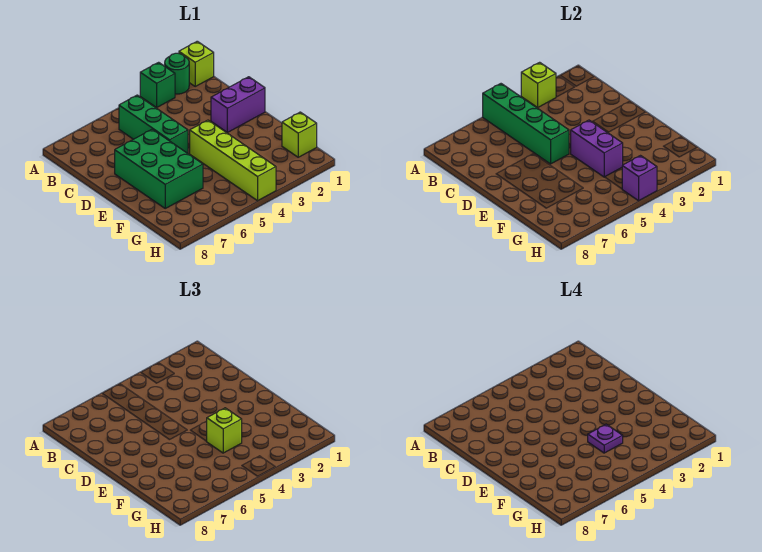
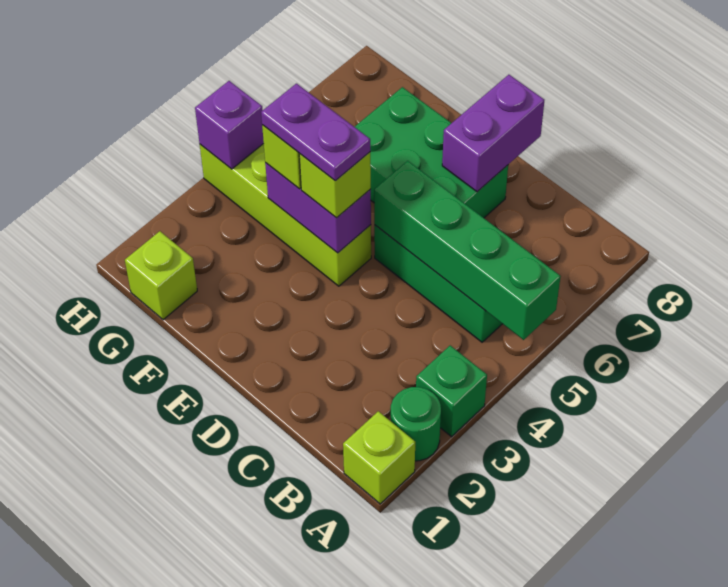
lime 1x1 brick [521,62,556,107] -> lime 1x1 brick moved to [299,152,371,218]
purple 1x2 brick [211,77,265,132] -> purple 1x2 brick moved to [442,75,544,192]
purple 1x1 plate [588,424,623,453] -> purple 1x2 plate [261,84,370,181]

